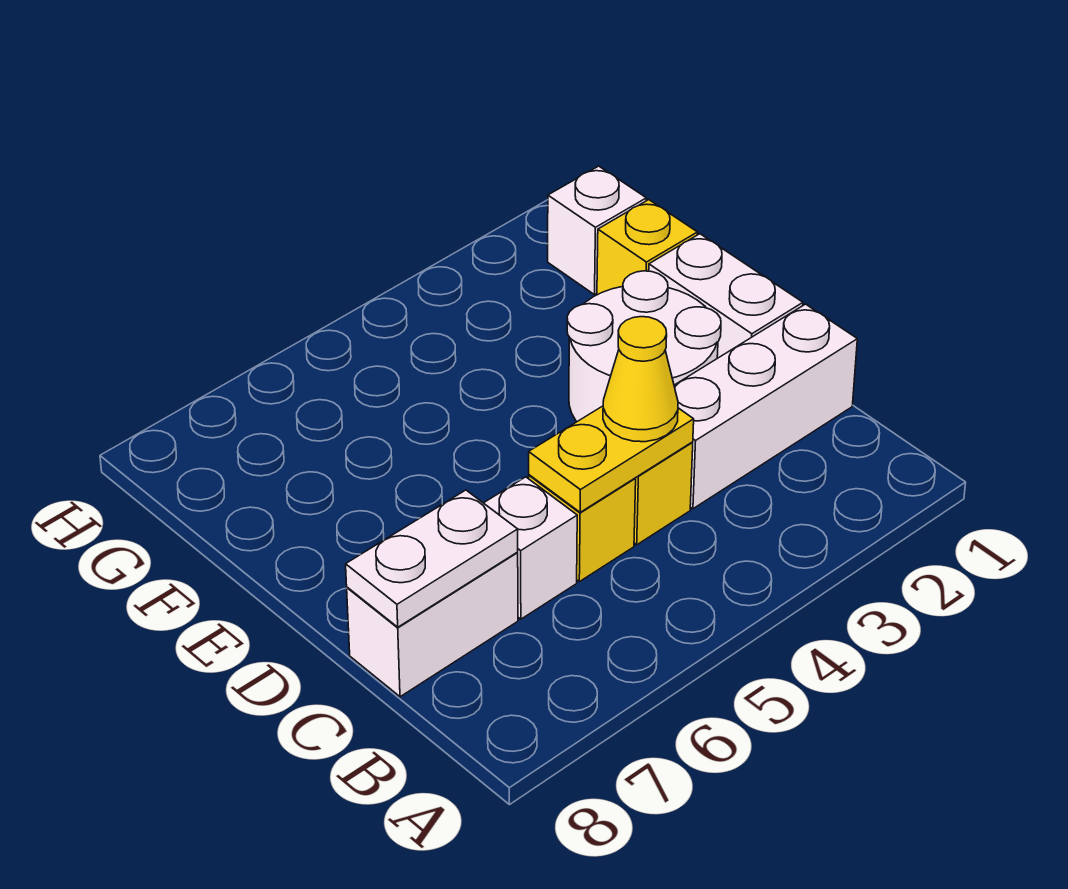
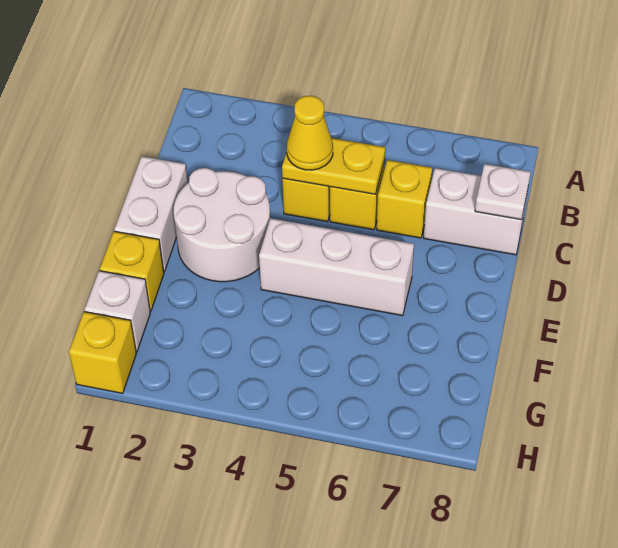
white 1x3 brick [674,304,857,509] -> white 1x3 brick moved to [259,218,414,316]
white 1x1 brick [484,477,577,619] -> yellow 1x1 brick [377,160,432,238]
white 1x2 plate [346,490,518,627] -> white 1x1 plate [475,164,530,220]
none -> yellow 1x1 brick [69,312,136,393]

